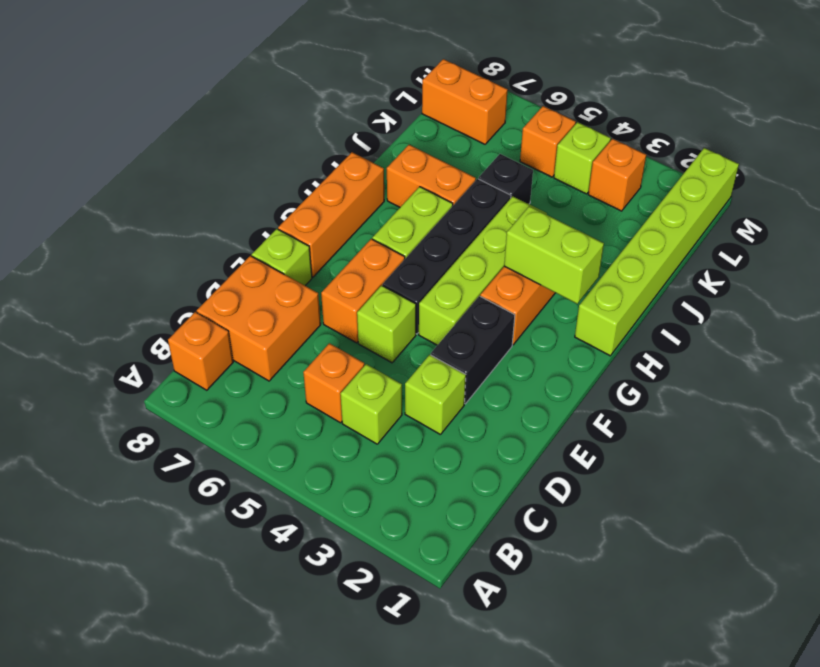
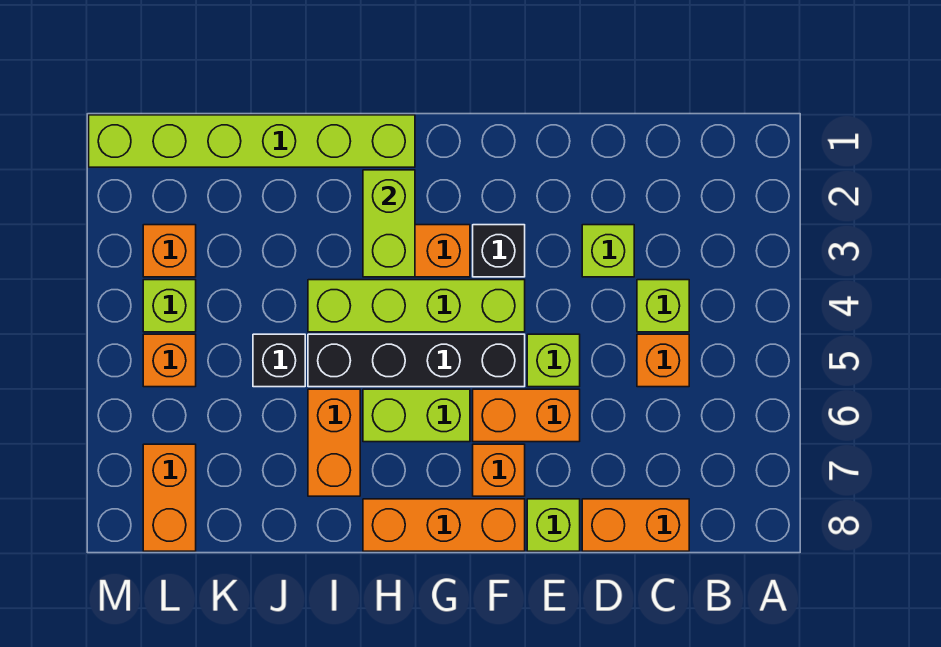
orange 1x1 brick [168,312,233,390] -> orange 1x1 brick moved to [473,444,525,496]
orange 2x2 brick [197,256,321,381] -> orange 1x2 brick [582,499,689,551]
black 1x2 brick [431,296,515,404] -> black 1x1 brick [473,225,525,277]

